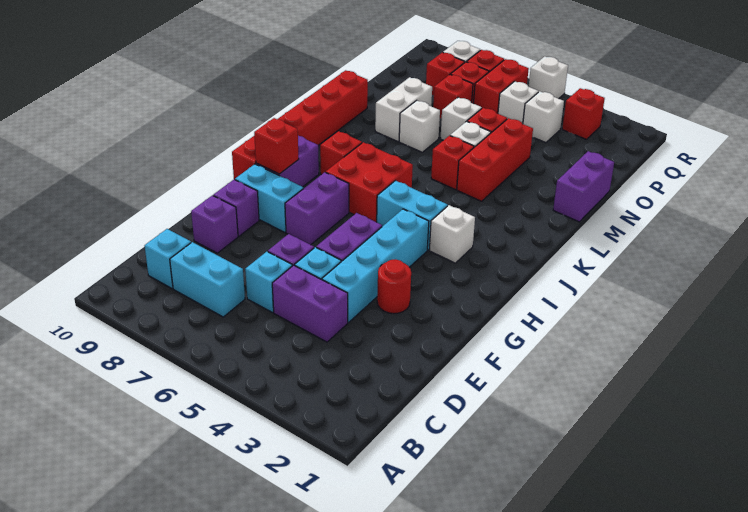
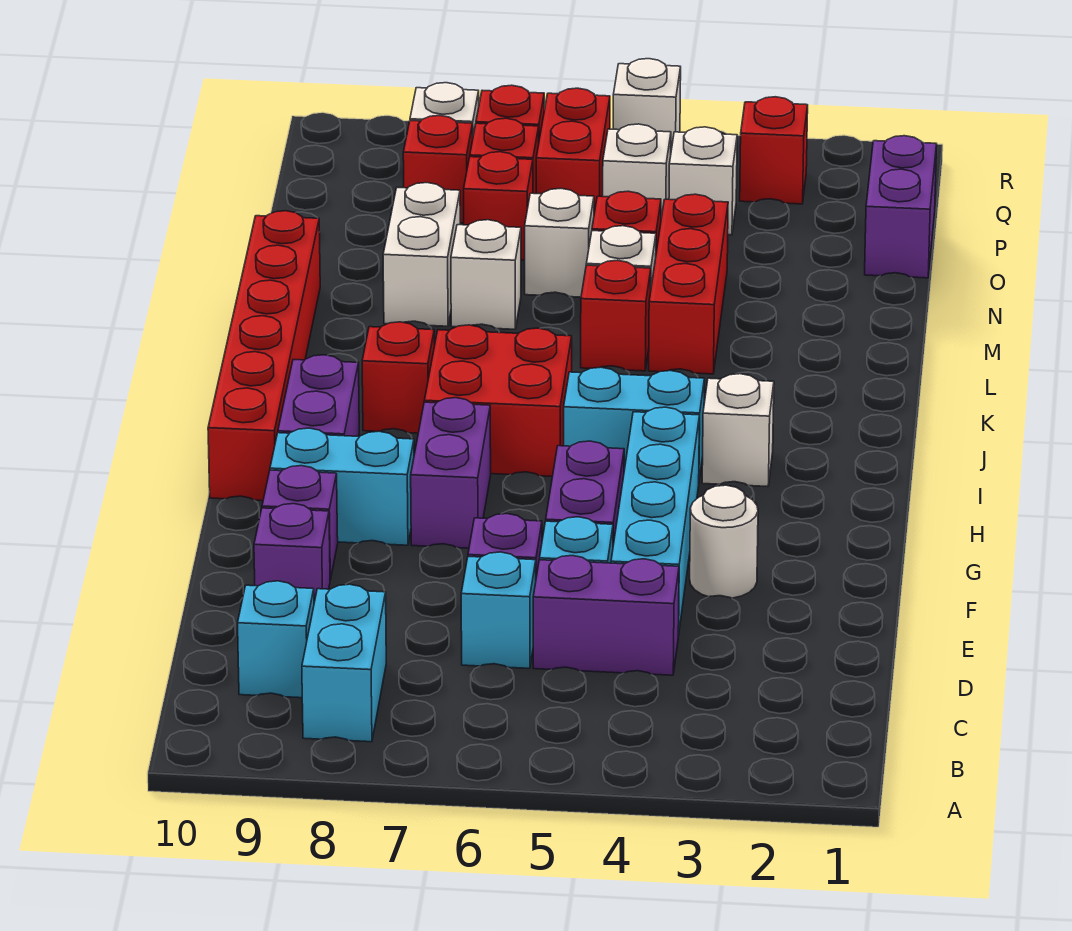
cyan 1x2 brick [170,242,245,317] -> cyan 1x2 brick turned to [302,584,386,742]
red 1x1 round brick [377,259,411,314] -> white 1x1 round brick [690,485,758,598]
red 1x1 brick [254,118,299,174] -> none
purple 1x2 brick [553,151,614,222] -> purple 1x2 brick moved to [865,136,937,278]

